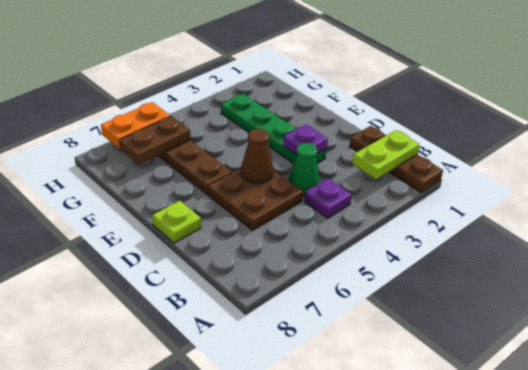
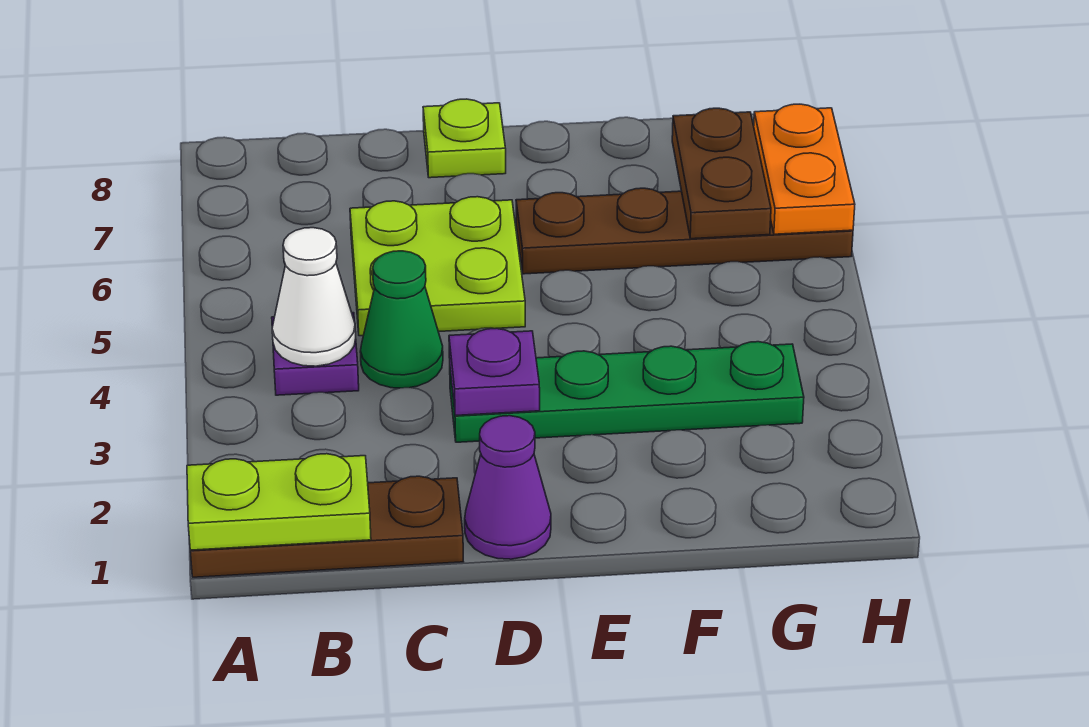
lime 1x2 plate [352,130,420,179] -> lime 1x2 plate turned to [187,454,371,550]
none -> white 1x1 cone [272,228,356,366]
brown 2x2 plate [208,169,303,230] -> lime 2x2 plate [350,197,525,336]
none -> purple 1x1 cone [465,416,551,559]
brown 1x1 cone [241,129,273,183] -> none

